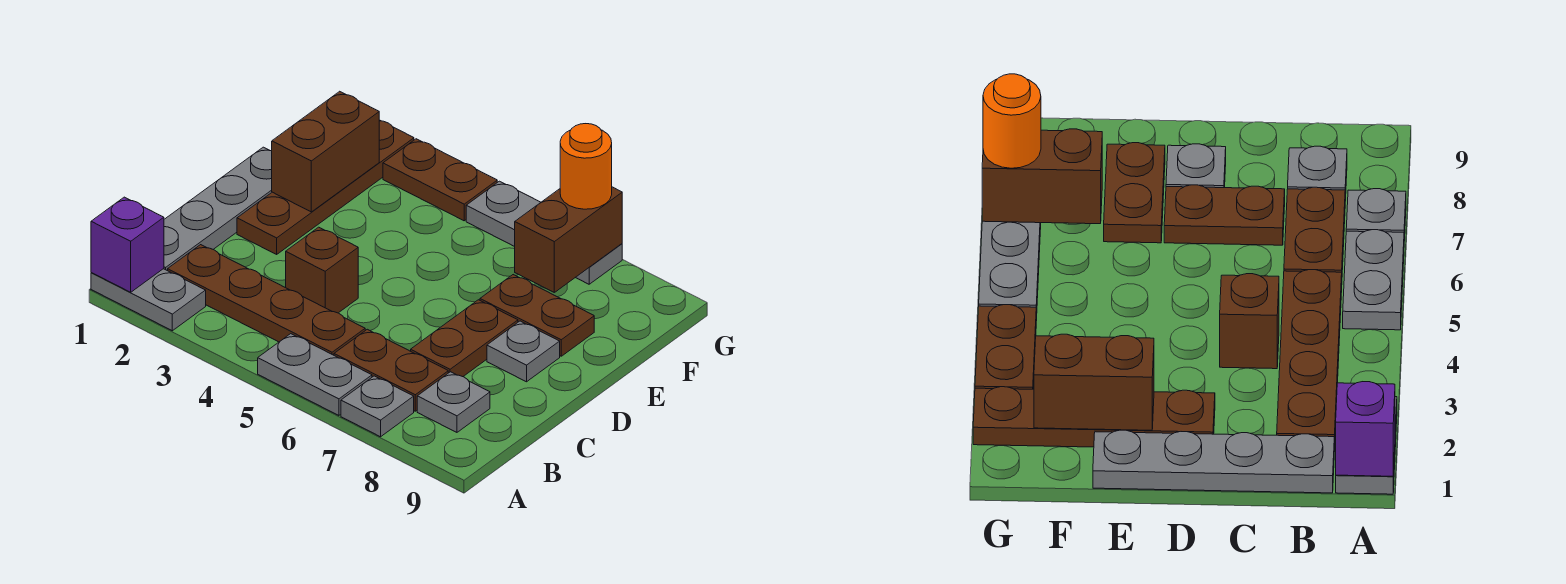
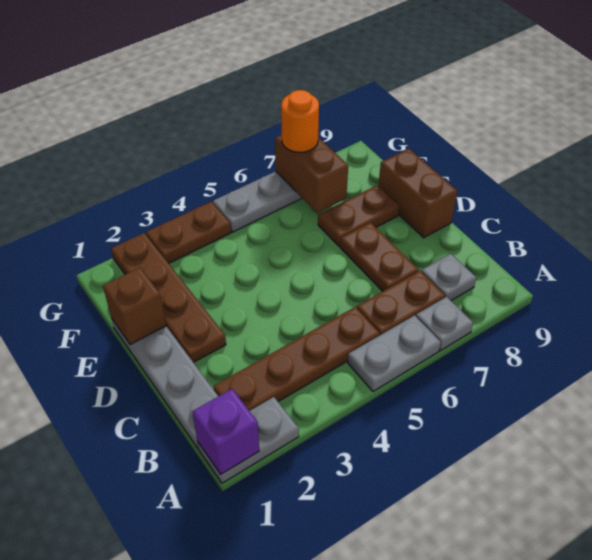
brown 1x1 brick [286,227,358,313] -> brown 1x1 brick moved to [103,268,166,344]
grey 1x1 plate [487,321,560,382] -> none
brown 1x2 brick [272,91,379,212] -> brown 1x2 brick moved to [378,149,457,238]

